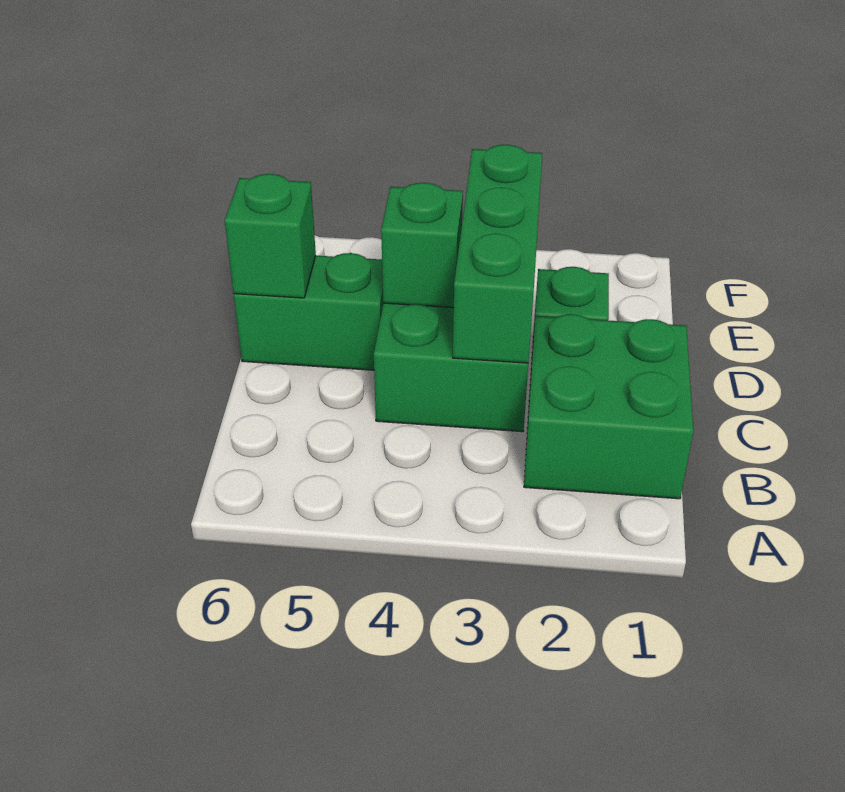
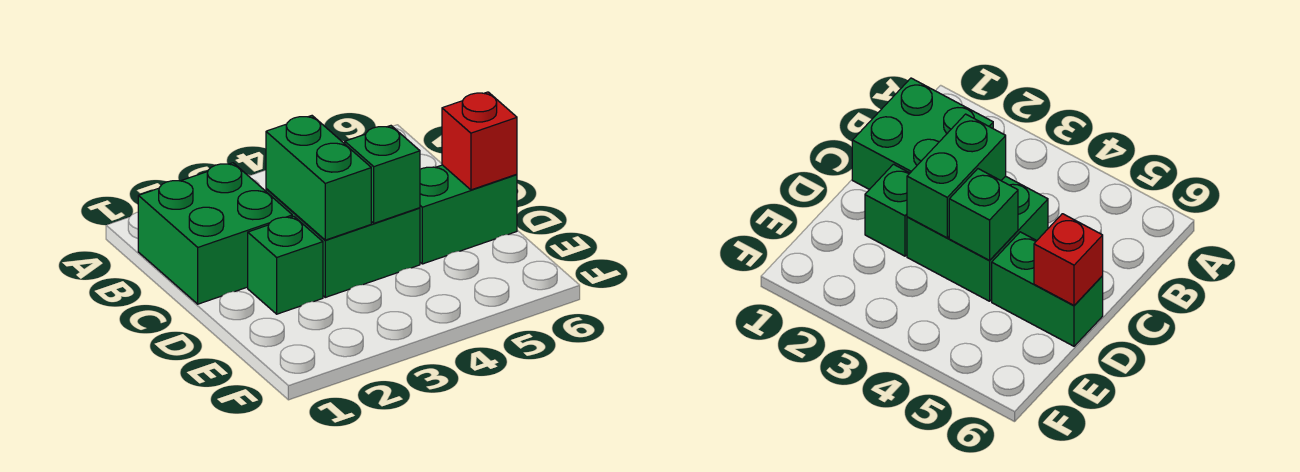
green 1x3 brick [453,145,542,363] -> green 1x2 brick [266,116,371,240]
green 1x1 brick [225,174,316,298] -> red 1x1 brick [442,92,517,190]

